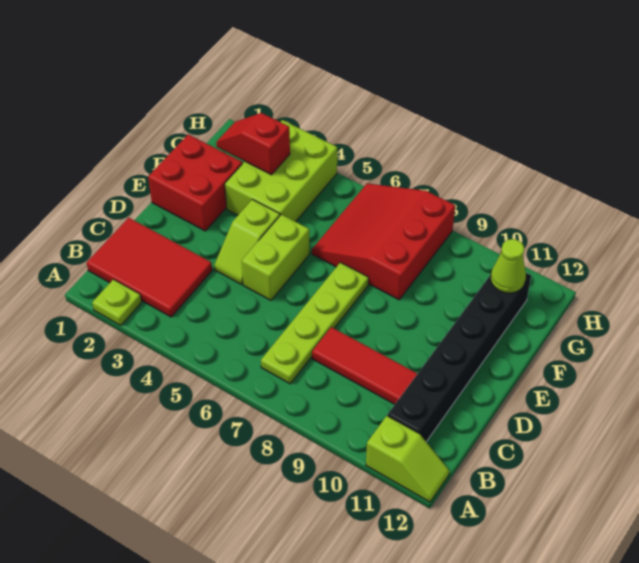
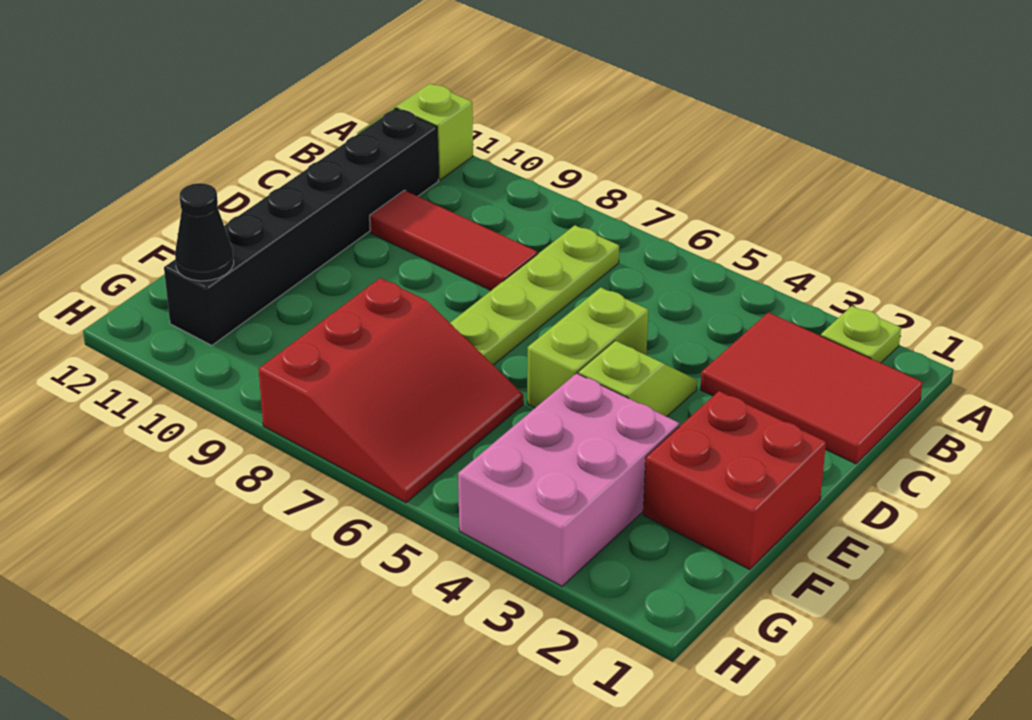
lime 2x3 brick [225,120,337,222] -> pink 2x3 brick [458,373,679,586]
red 1x2 slope [216,113,290,175] -> none
lime 1x1 cone [491,239,526,293] -> black 1x1 cone [175,183,234,281]

